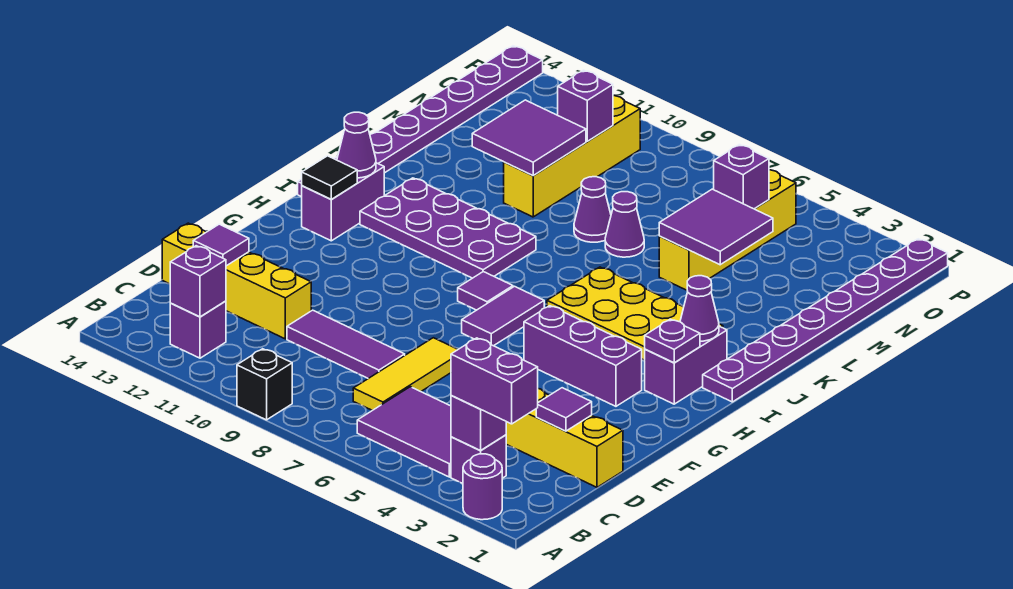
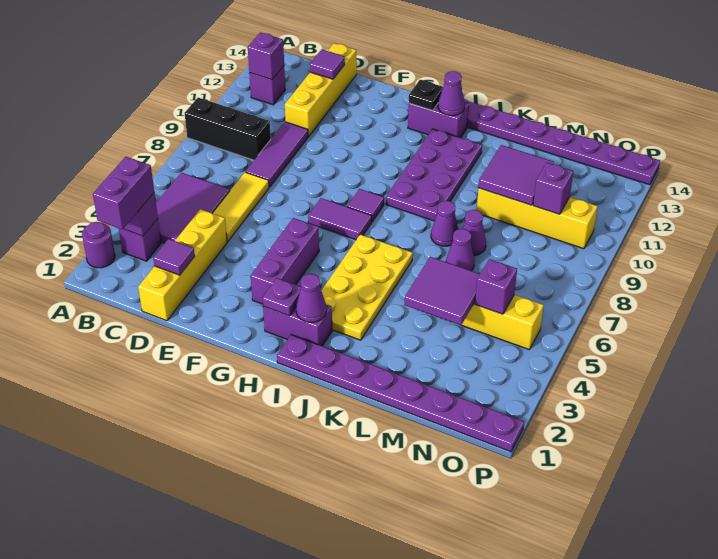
black 1x1 brick [237,349,292,420] -> black 1x3 brick [185,98,271,160]
yellow 1x3 tile [353,338,458,410] -> yellow 1x3 tile turned to [213,172,269,242]
black 1x1 tile [302,156,357,199] -> black 1x1 plate [409,80,443,111]
none -> purple 1x1 cone [431,201,458,246]

